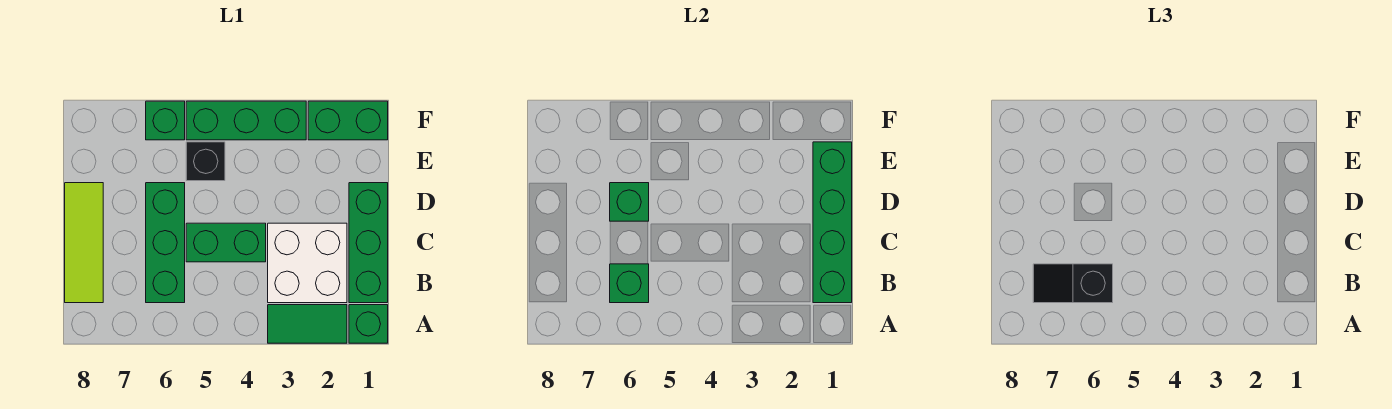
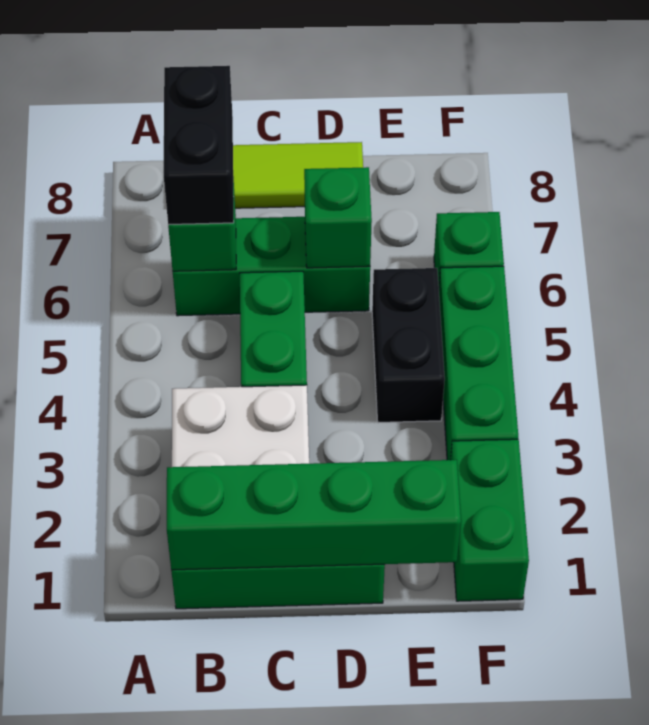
green 1x1 brick [349,305,388,343] -> none
green 1x2 tile [268,305,347,343] -> none
black 1x2 slope [1033,264,1113,303] -> black 1x2 brick [164,66,234,224]
black 1x1 brick [186,142,225,181] -> black 1x2 brick [372,268,445,422]

